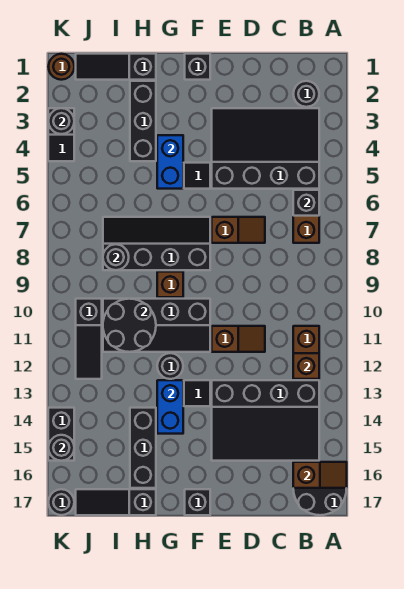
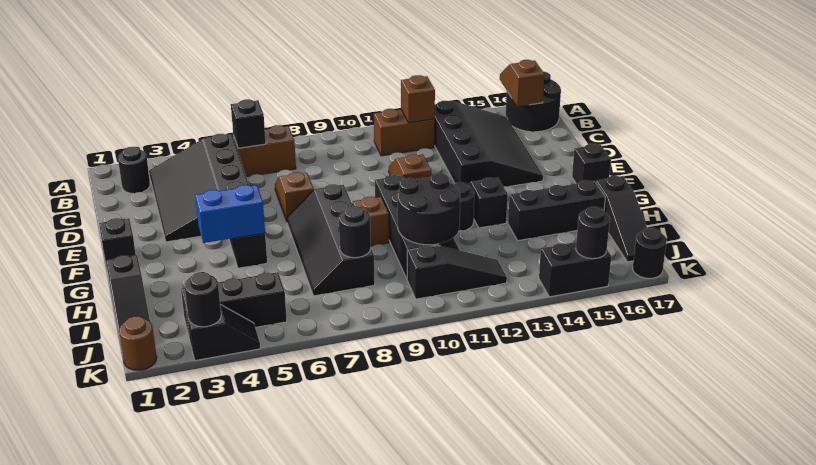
blue 1x2 brick [157,380,183,434] -> none
black 1x3 brick [130,81,156,161] -> black 1x3 brick moved to [181,272,287,335]

